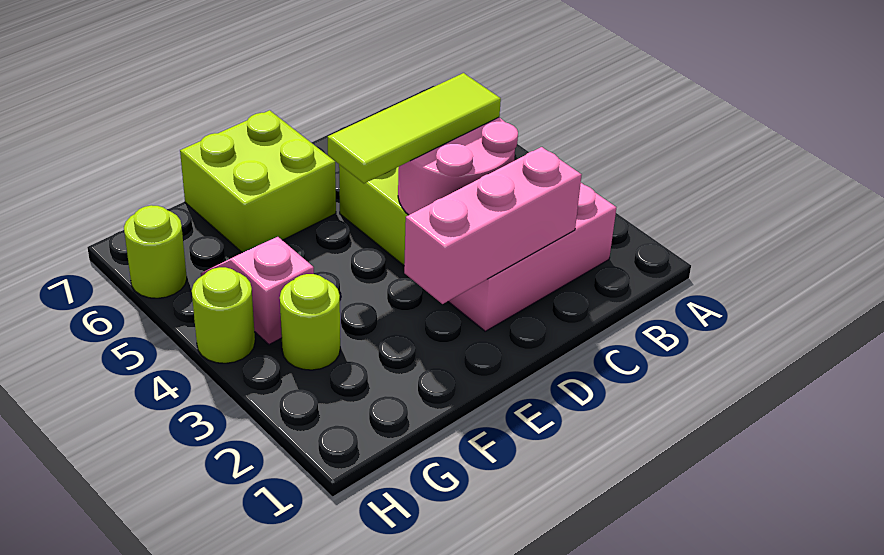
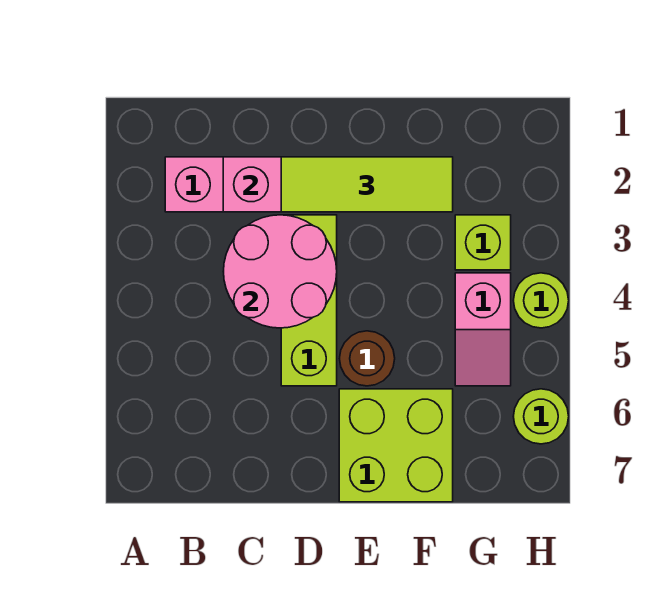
lime 1x3 tile [327,73,501,183] -> lime 1x3 tile moved to [281,157,453,212]
none -> brown 1x1 round brick [340,331,395,386]
lime 1x1 round brick [280,274,340,370] -> lime 1x1 brick [455,215,511,270]

